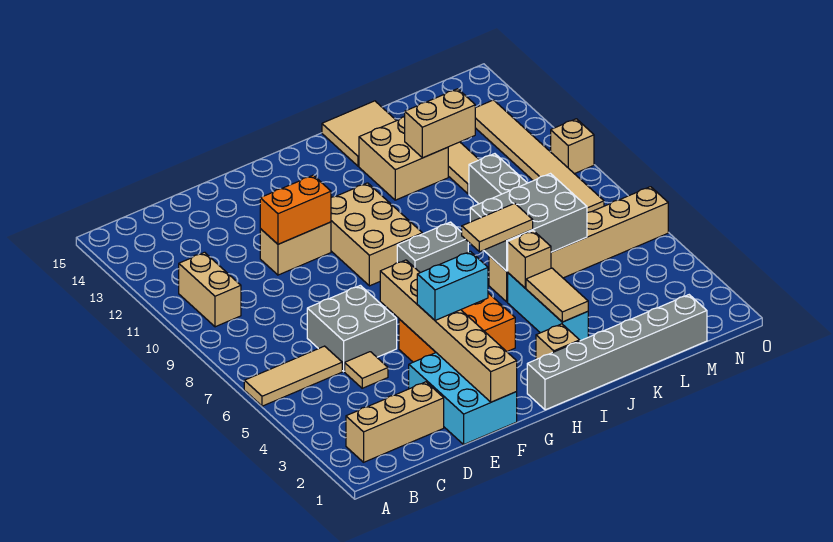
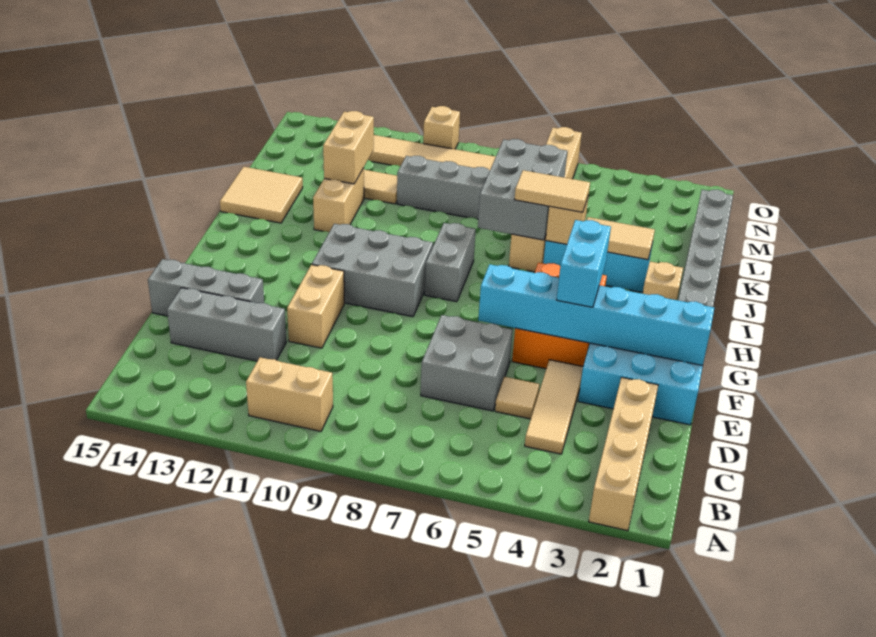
tan 1x3 tile [244,346,342,406] -> tan 1x3 tile moved to [525,360,583,454]
tan 1x3 brick [346,382,444,462] -> tan 1x4 brick [589,377,658,531]
none -> grey 1x3 brick [167,288,286,361]
orange 1x2 brick [260,175,331,244] -> none
none -> grey 1x3 brick [148,259,264,316]
tan 1x6 brick [380,260,517,402] -> cyan 1x6 brick [478,264,714,366]
tan 2x3 brick [331,183,422,286] -> grey 2x3 brick [312,224,433,317]
tan 1x2 tile [462,203,533,252] -> tan 1x2 tile turned to [515,170,590,212]
tan 2x2 brick [359,117,448,200] -> tan 1x2 brick [313,168,364,232]

